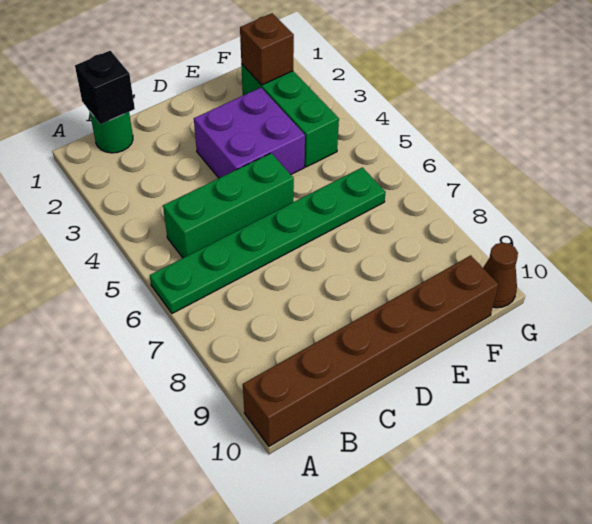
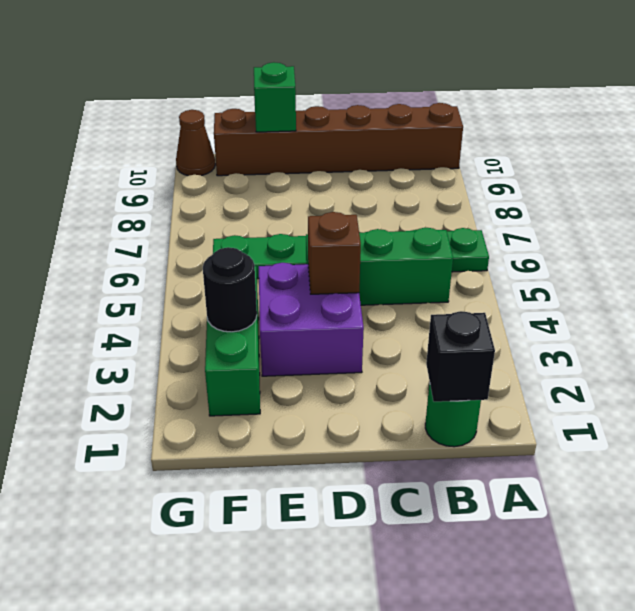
none -> green 1x1 brick [254,62,296,132]
brown 1x1 brick [240,13,294,85] -> brown 1x1 brick moved to [308,212,361,294]
none -> black 1x1 round brick [203,247,257,332]

